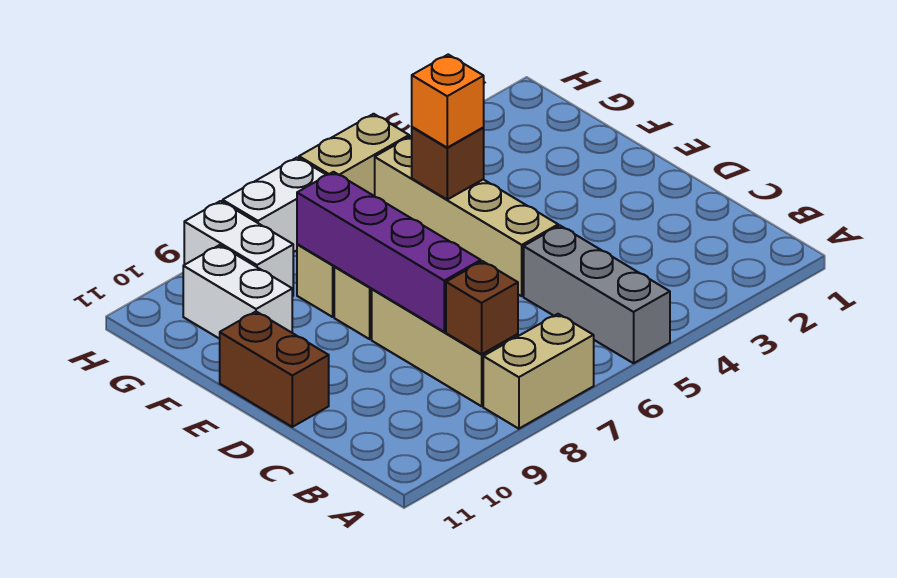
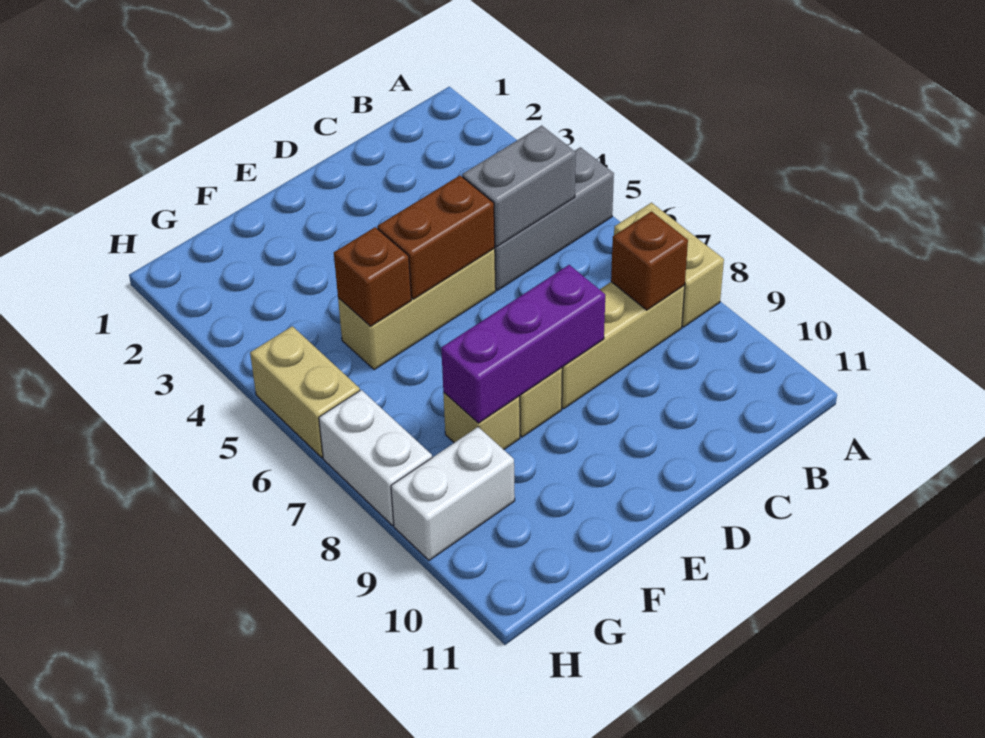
none -> grey 1x2 brick [462,126,576,247]
purple 1x4 brick [297,172,481,332] -> purple 1x3 brick [441,265,605,423]
tan 1x4 brick [375,136,558,296] -> tan 1x3 brick [338,248,496,370]
brown 1x2 brick [220,312,329,427] -> brown 1x2 brick moved to [377,176,495,299]
orange 1x1 brick [412,55,484,148] -> none
white 1x2 brick [183,245,292,339] -> none

